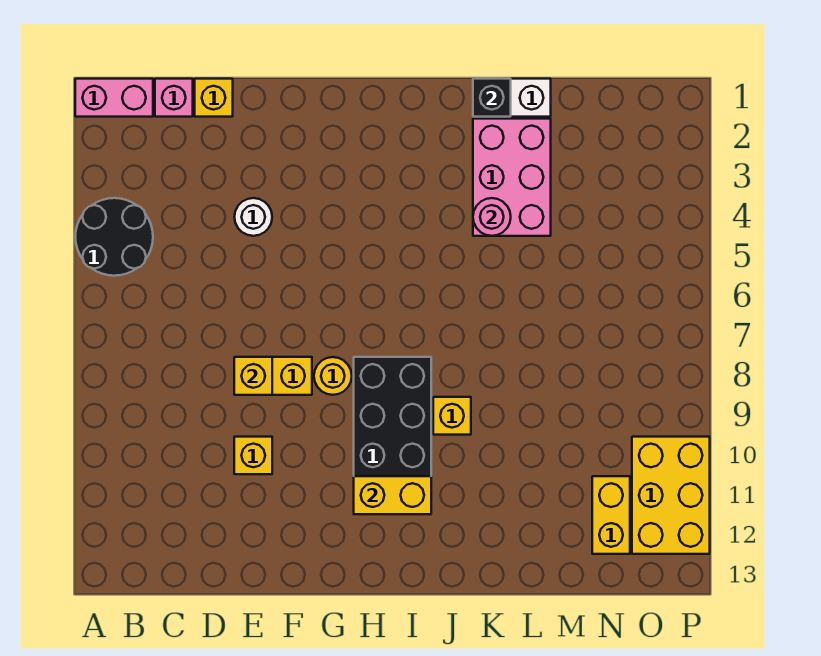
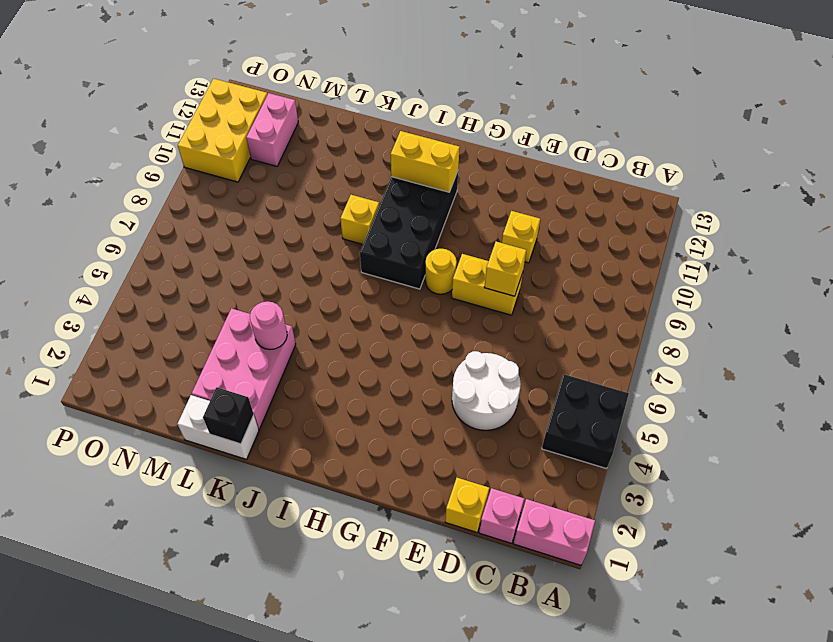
black 2x2 round brick [75,198,153,276] -> black 2x2 brick [542,374,629,469]
white 1x1 round brick [235,198,272,236] -> white 2x2 round brick [452,351,521,430]
yellow 1x2 brick [592,476,630,554] -> pink 1x2 brick [246,93,298,166]

